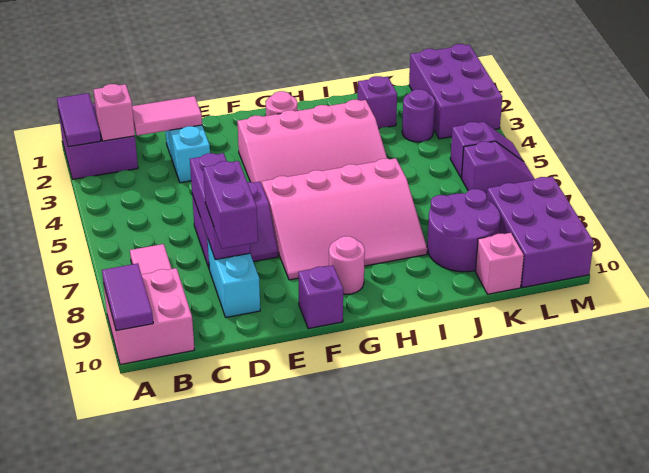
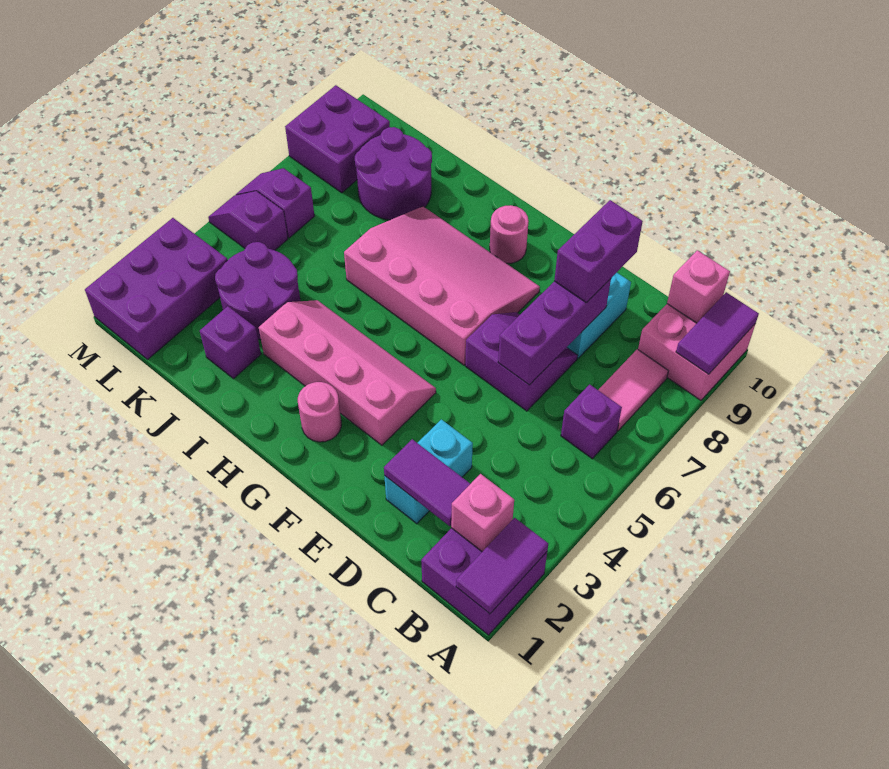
pink 1x2 tile [132,96,202,135] -> purple 1x2 tile [384,439,470,526]
pink 3x4 slope [237,100,387,185] -> pink 2x4 slope [259,300,436,445]
purple 1x1 brick [298,265,343,329] -> purple 1x1 brick moved to [561,384,622,459]
purple 1x1 round brick [402,89,435,142] -> purple 2x2 round brick [215,242,300,340]
pink 1x1 brick [475,233,524,294] -> pink 1x1 brick moved to [667,250,730,323]
purple 2x3 brick [487,177,594,288] -> purple 2x2 brick [285,85,390,193]

